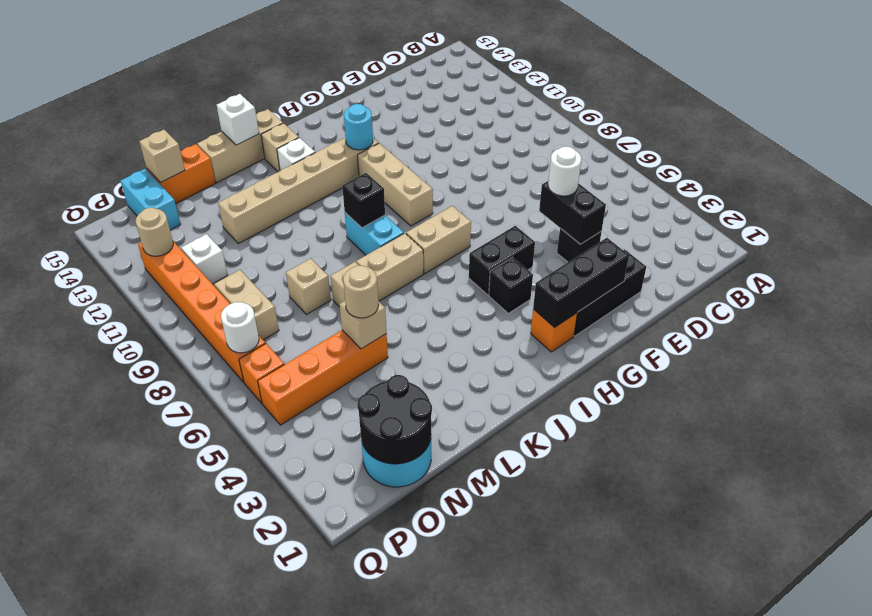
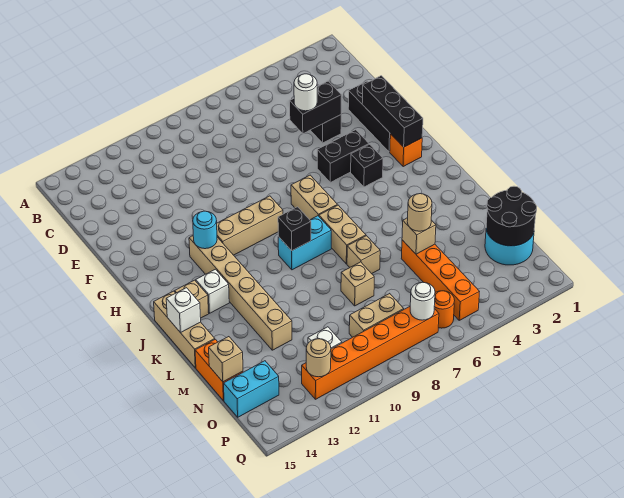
black 1x2 brick [469,226,535,295] -> black 1x2 brick turned to [317,130,369,182]
orange 1x1 brick [239,344,284,403] -> orange 1x1 round brick [434,291,455,328]

